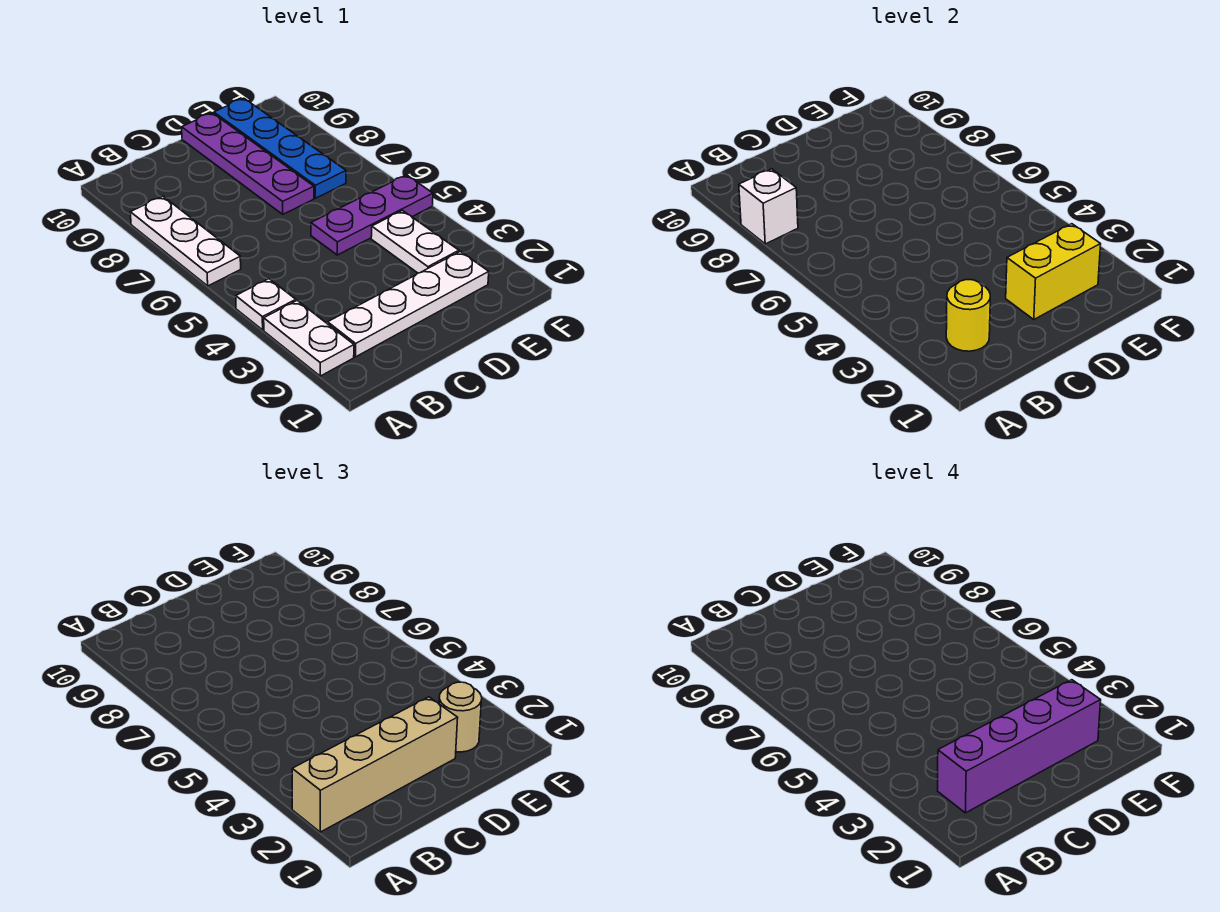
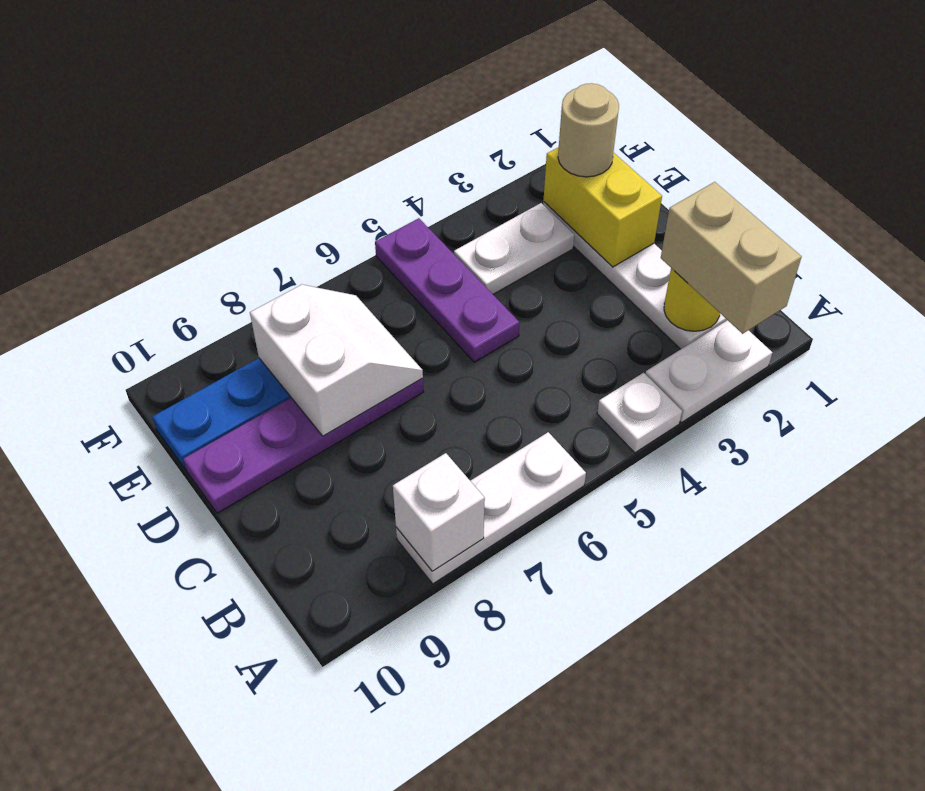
tan 1x4 brick [292,697,458,832] -> tan 1x2 brick [661,182,802,334]
purple 1x4 brick [938,680,1101,813] -> none
none -> white 2x2 slope [250,285,423,436]

